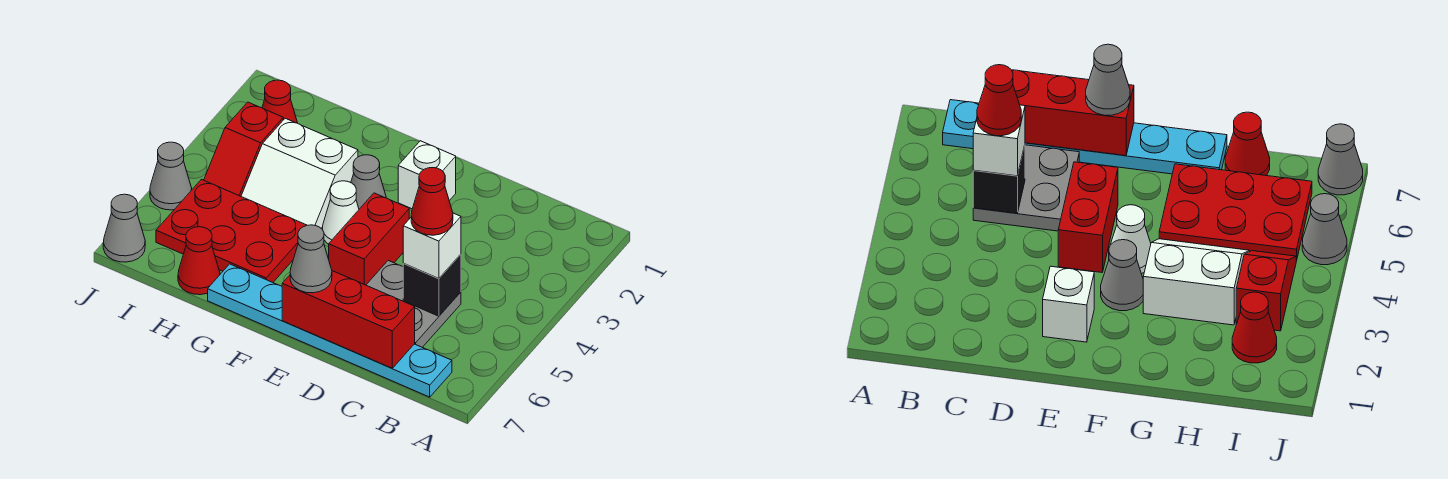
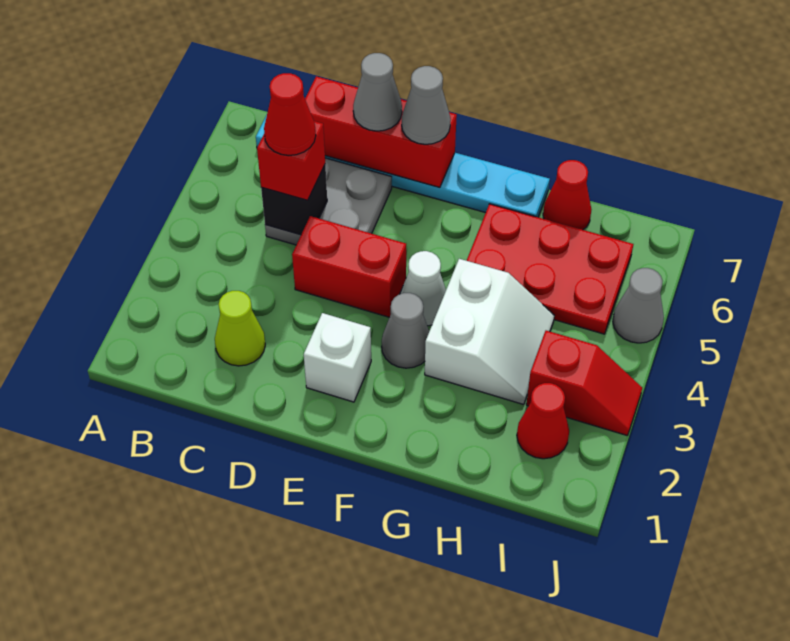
none -> lime 1x1 cone [215,291,265,366]
white 1x1 brick [403,213,461,278] -> red 1x1 brick [257,121,325,200]
red 1x2 brick [329,193,409,285] -> red 1x2 brick turned to [292,216,406,317]
white 2x2 slope [241,118,358,228] -> white 2x2 slope turned to [425,259,554,404]
red 1x2 slope [204,102,283,196] -> red 1x2 slope turned to [526,331,642,435]
grey 1x1 cone [103,194,145,262] -> grey 1x1 cone moved to [353,53,402,131]

